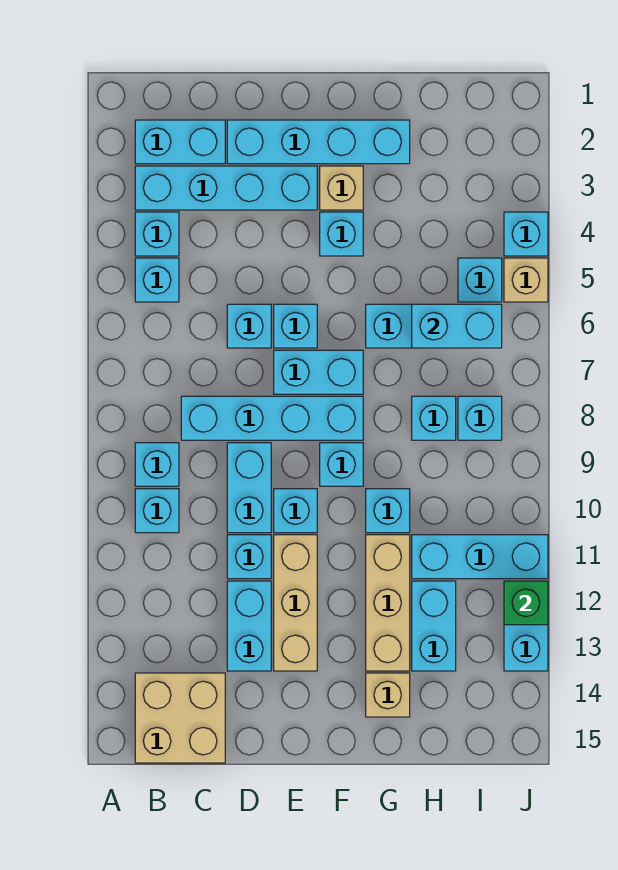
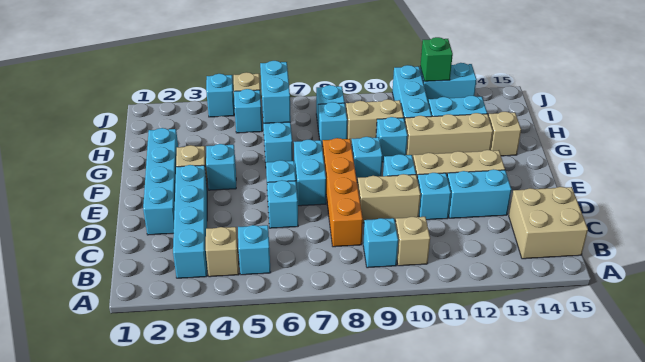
cyan 1x2 brick [135,120,225,164] -> none
cyan 1x1 brick [135,212,179,256] -> tan 1x1 brick [206,227,239,277]
cyan 1x1 brick [135,489,179,533] -> tan 1x1 brick [395,217,430,266]
cyan 1x4 brick [181,396,363,440] -> orange 1x4 brick [323,138,363,247]
cyan 1x2 brick [227,443,271,533] -> tan 1x2 brick [358,174,421,223]
none -> tan 1x2 brick [346,99,404,145]

